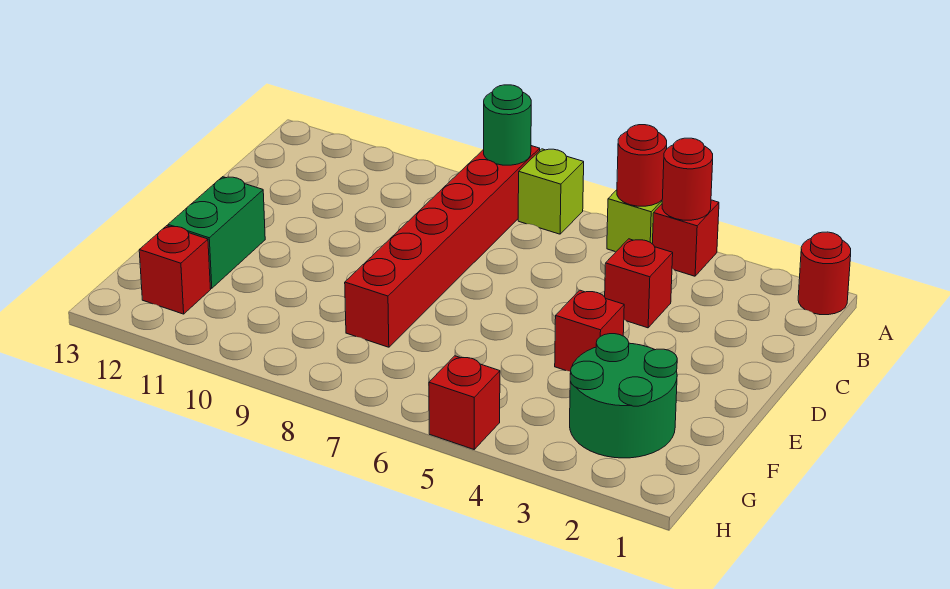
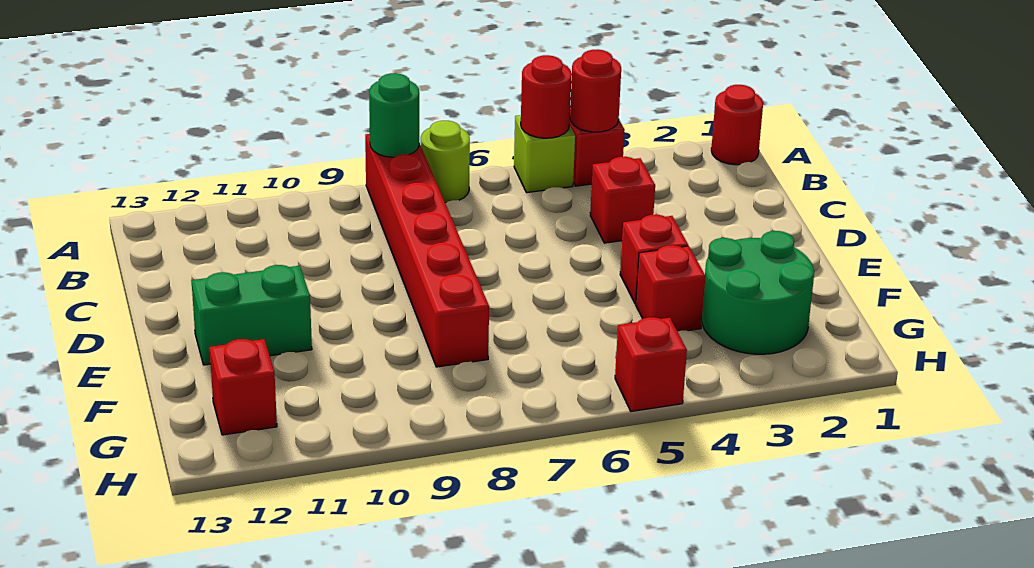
lime 1x1 brick [518,149,584,234] -> lime 1x1 round brick [421,121,470,203]
green 1x2 brick [168,177,265,288] -> green 1x2 brick turned to [191,265,312,365]
none -> red 1x1 brick [636,245,705,332]

